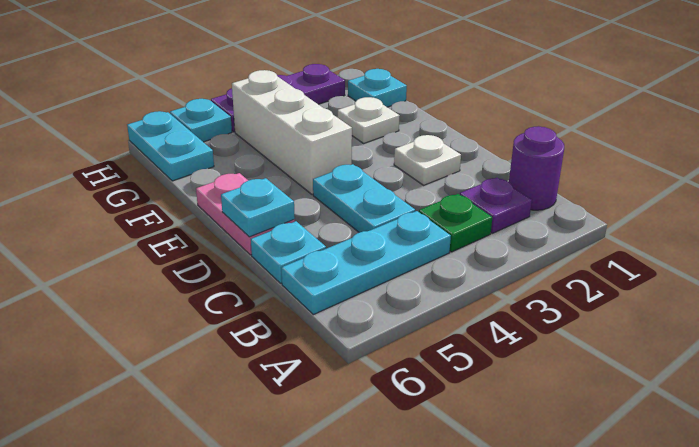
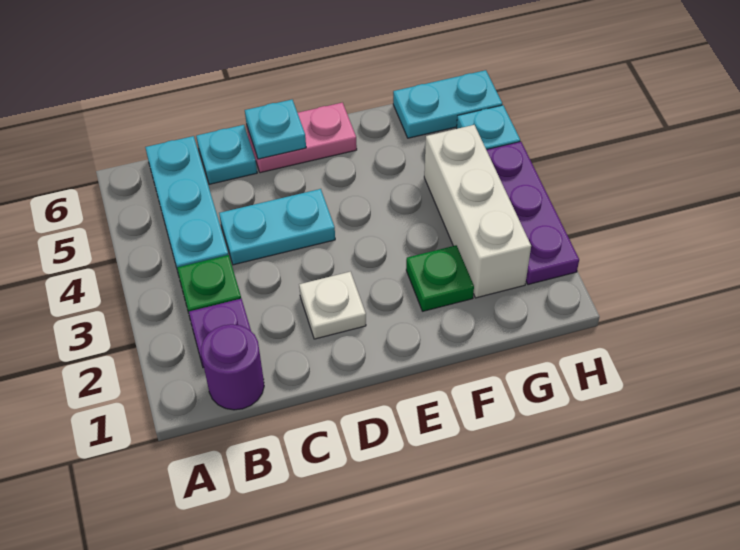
white 1x3 brick [232,70,352,194] -> white 1x3 brick turned to [424,125,531,298]
white 1x1 plate [338,97,400,143] -> green 1x1 plate [406,245,474,311]
cyan 1x1 plate [348,69,407,107] -> none

